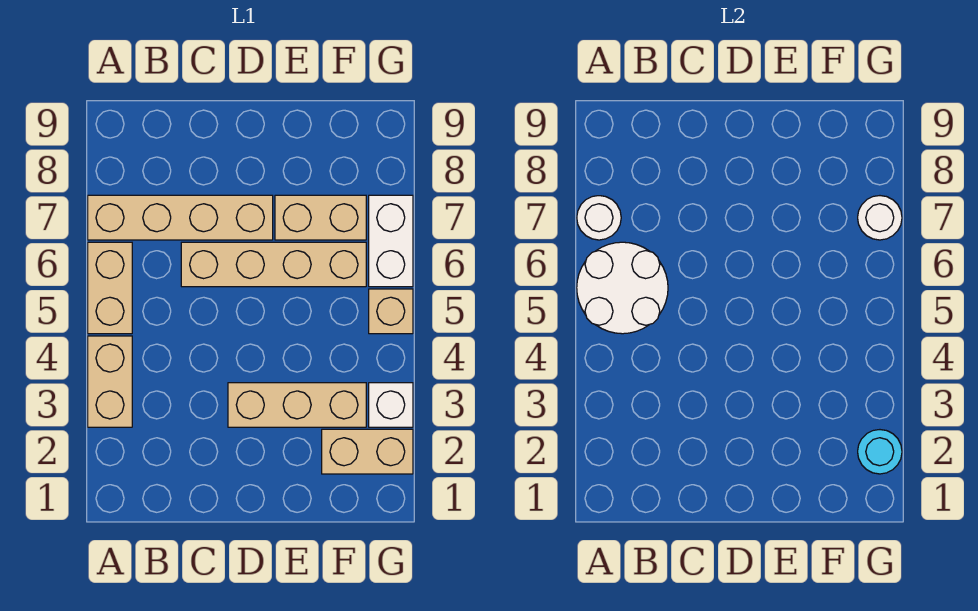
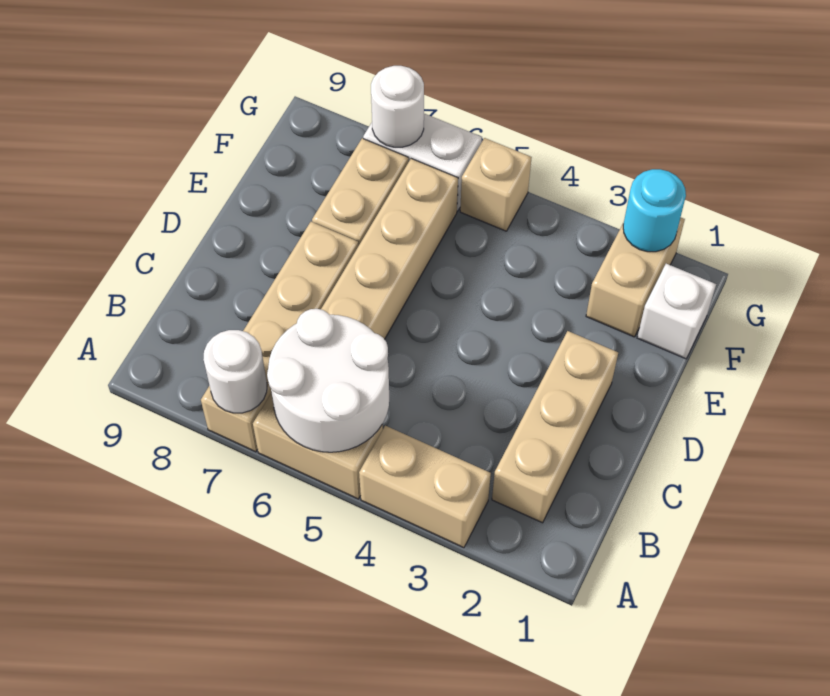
tan 1x3 brick [228,383,366,427] -> tan 1x3 brick moved to [492,331,618,523]
white 1x1 brick [369,383,413,427] -> white 1x1 brick moved to [637,264,716,359]

